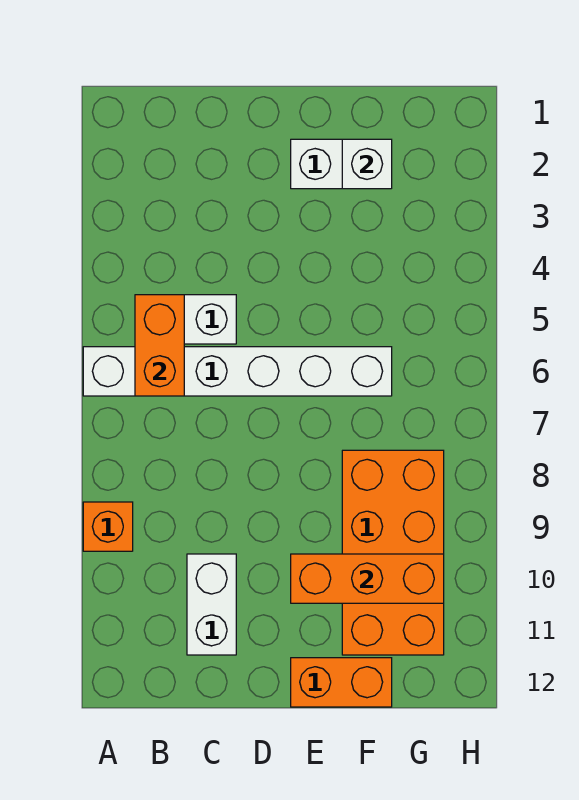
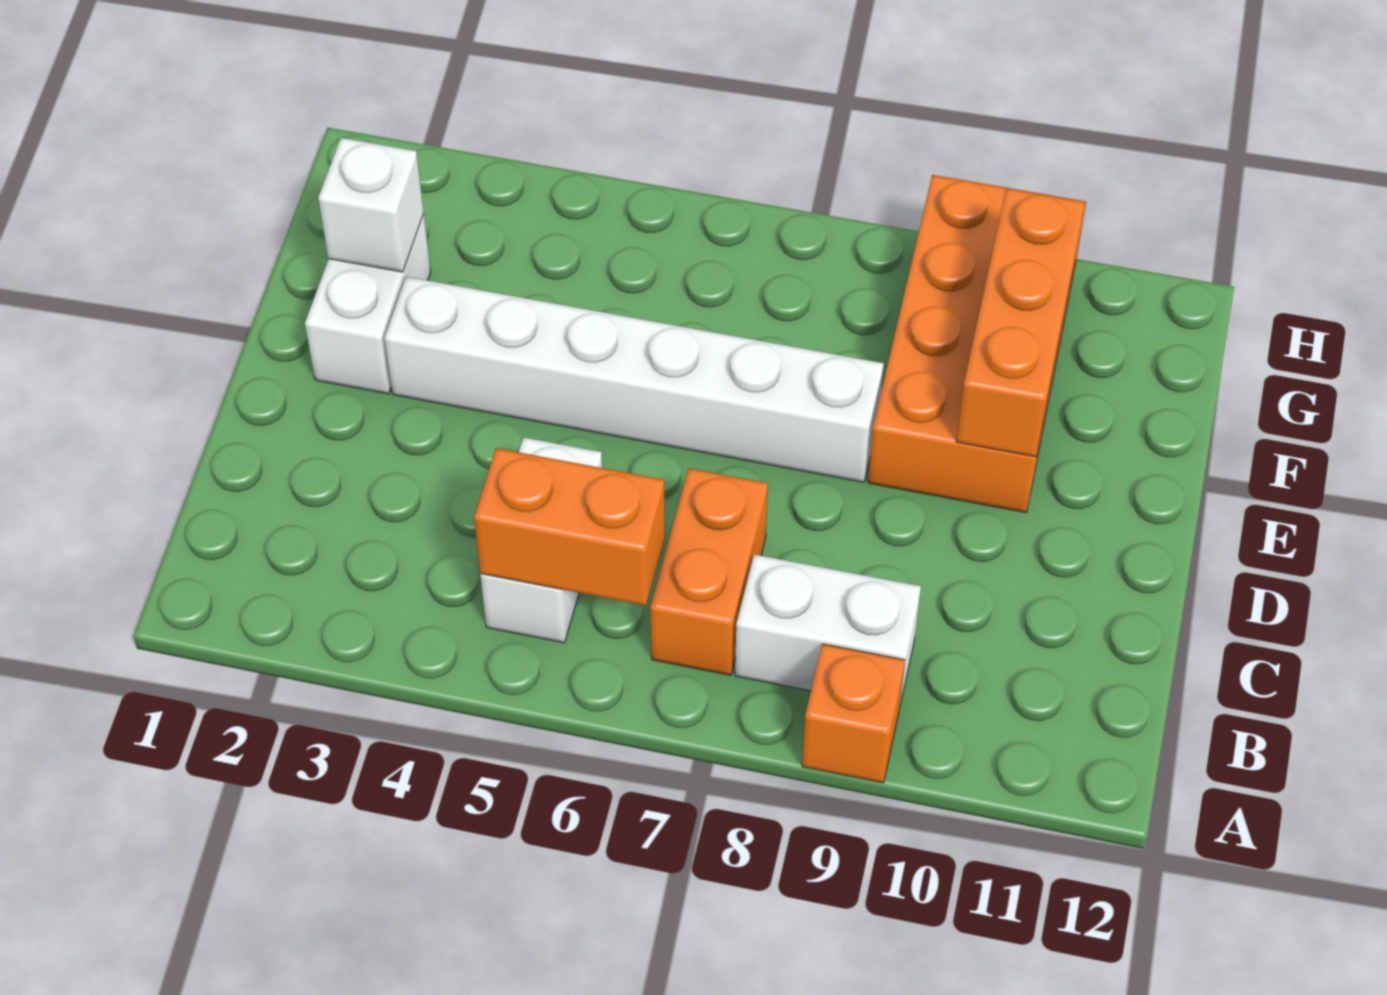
white 1x6 brick [83,347,392,396] -> white 1x6 brick turned to [384,277,884,482]
white 1x2 brick [187,554,236,655] -> white 1x2 brick moved to [735,554,921,705]
orange 1x2 brick [291,658,392,707] -> orange 1x2 brick moved to [650,468,768,675]
orange 2x4 brick [342,450,444,655] -> orange 2x4 brick turned to [868,175,1086,513]

